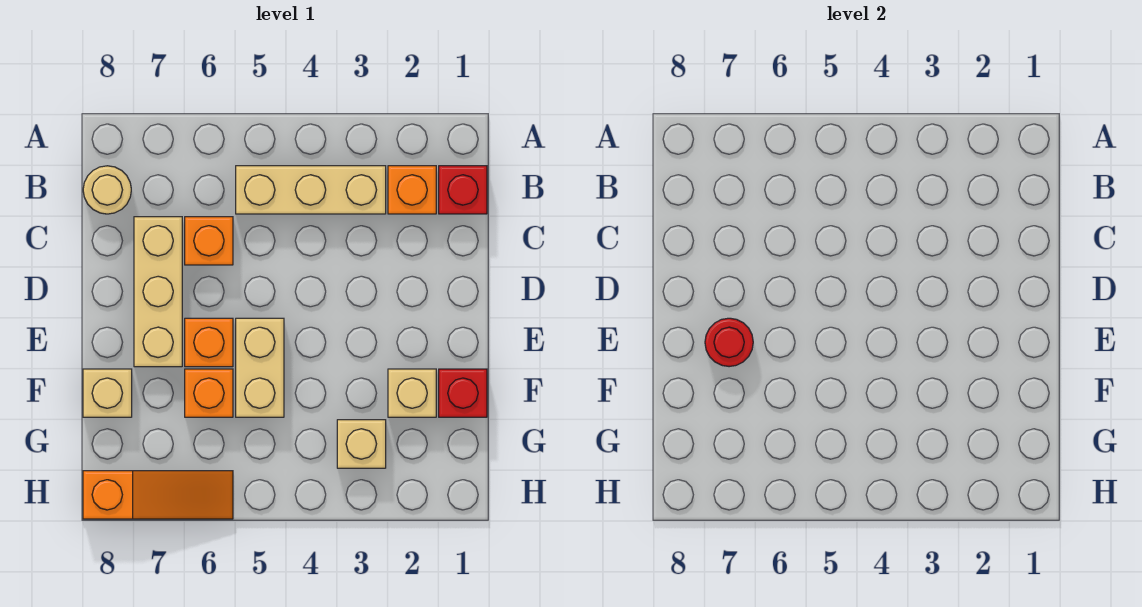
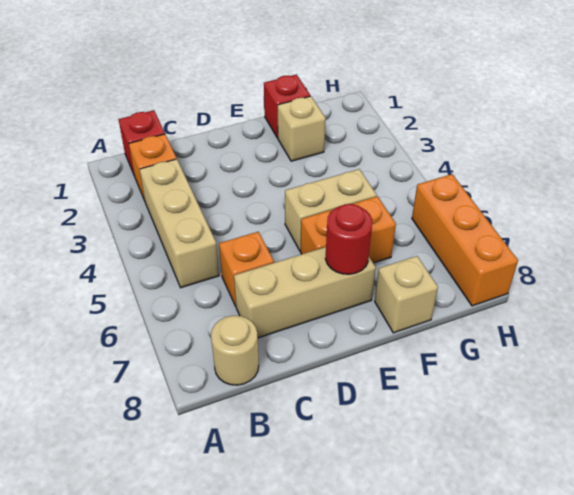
tan 1x1 brick [337,420,386,468] -> none
orange 1x3 slope [83,471,233,519] -> orange 1x3 brick [412,174,518,306]

